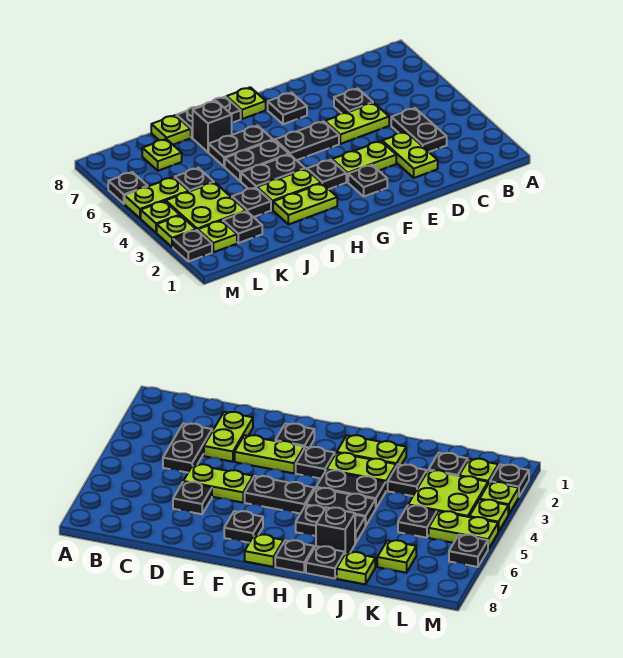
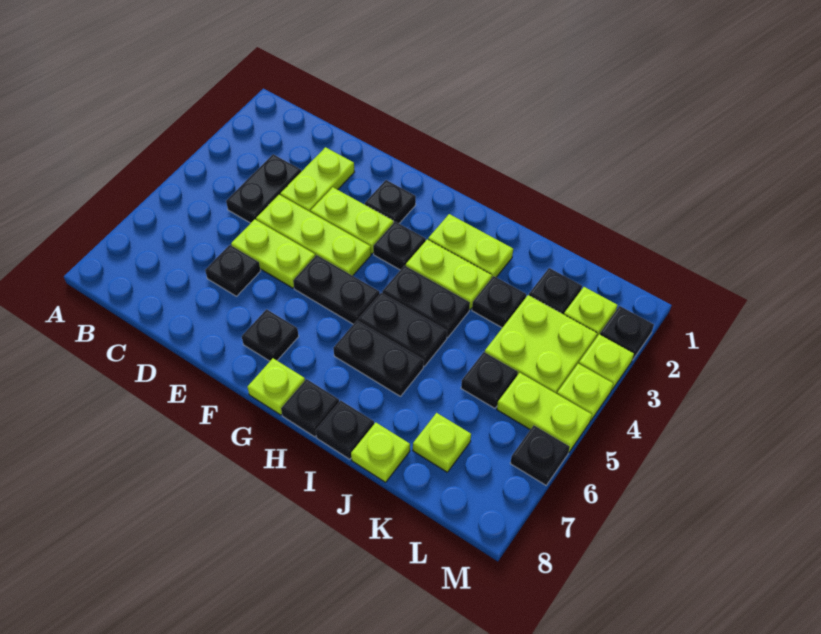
none -> lime 1x3 plate [256,195,371,276]
black 1x1 brick [193,101,232,152] -> none

